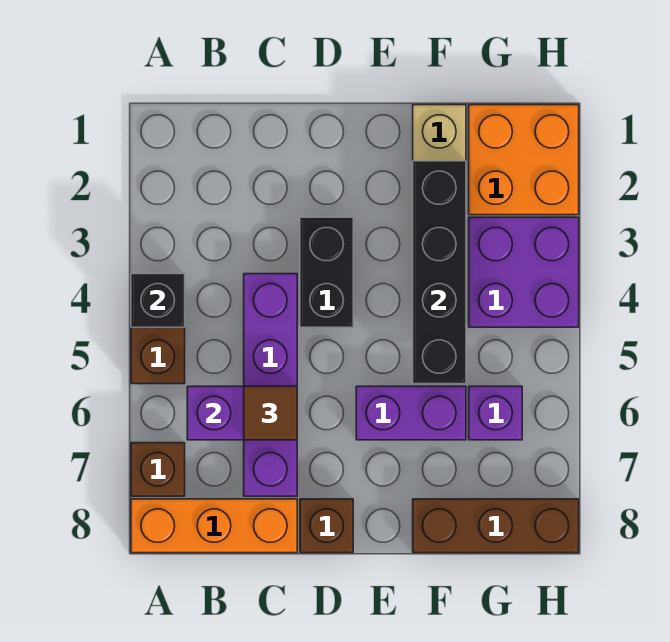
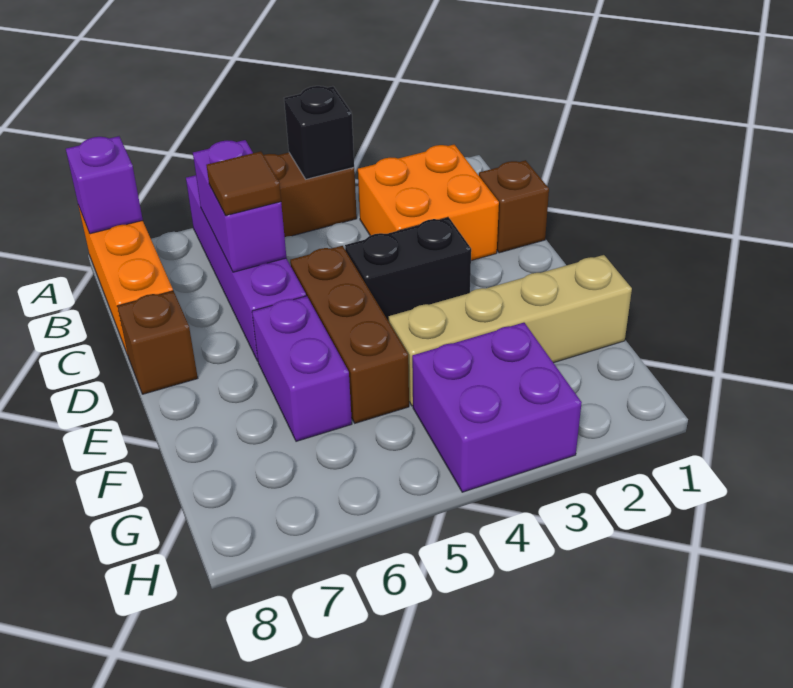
brown 1x1 brick [131,443,185,496] -> brown 1x1 brick moved to [479,160,549,253]
purple 1x4 brick [244,274,297,496] -> purple 1x4 brick turned to [186,175,306,361]
black 1x4 brick [413,161,466,384] -> none
brown 1x3 brick [413,499,579,553] -> brown 1x3 brick moved to [290,246,409,423]
orange 2x2 brick [469,105,579,215] -> orange 2x2 brick moved to [358,145,499,261]
purple 1x1 brick [469,386,522,440] -> purple 1x1 brick moved to [66,136,143,234]

